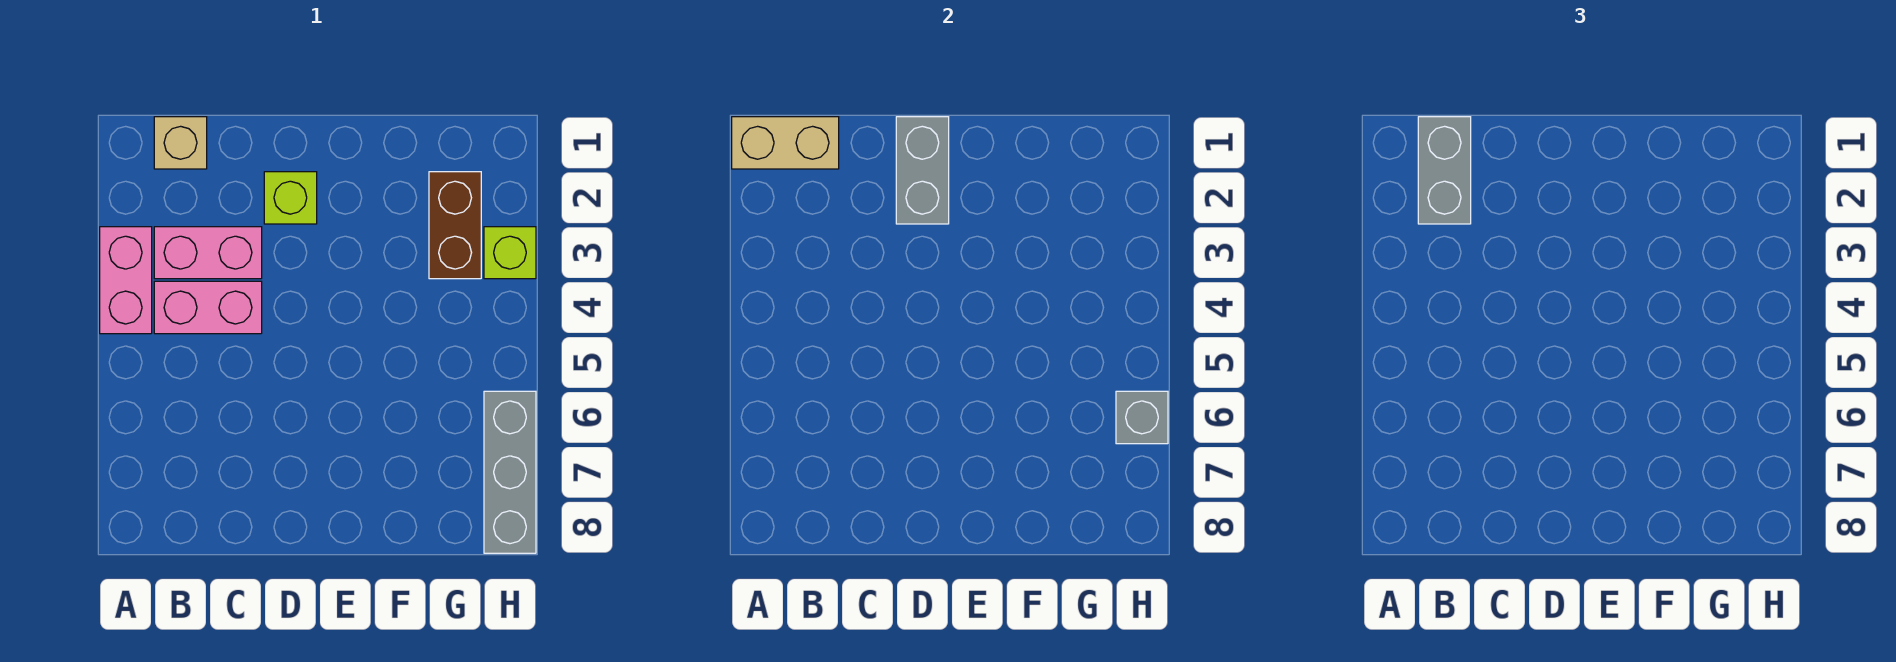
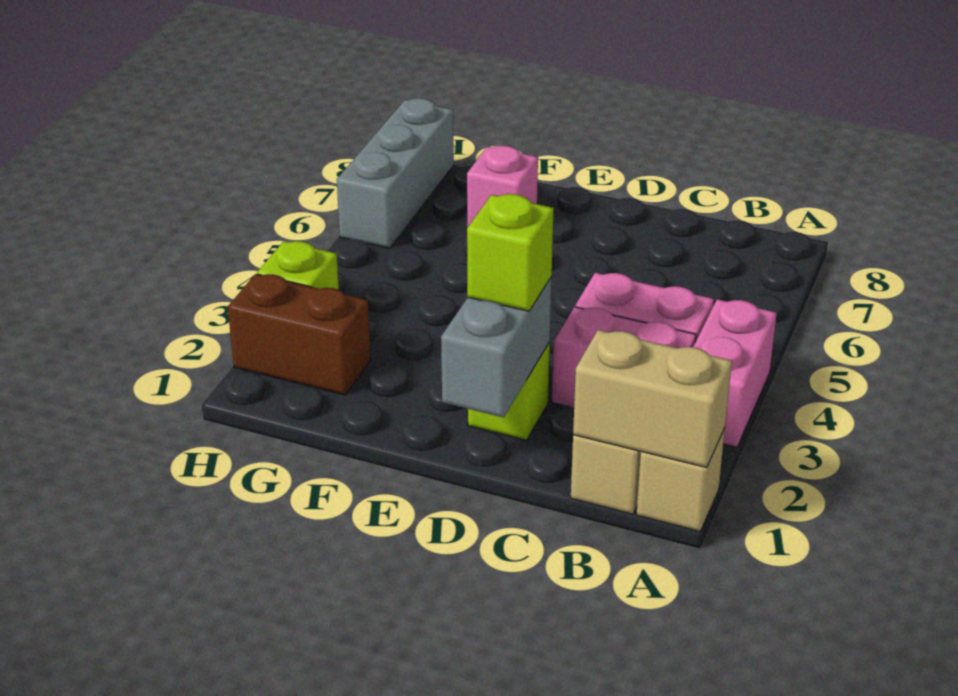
none -> tan 1x1 brick [637,428,725,532]
grey 1x2 brick [1418,117,1471,224] -> none
none -> lime 1x1 brick [467,194,554,311]
none -> pink 1x1 brick [467,146,538,228]
brown 1x2 brick [429,172,481,279] -> brown 1x2 brick turned to [228,274,371,395]
grey 1x1 brick [1116,391,1168,444] -> none

